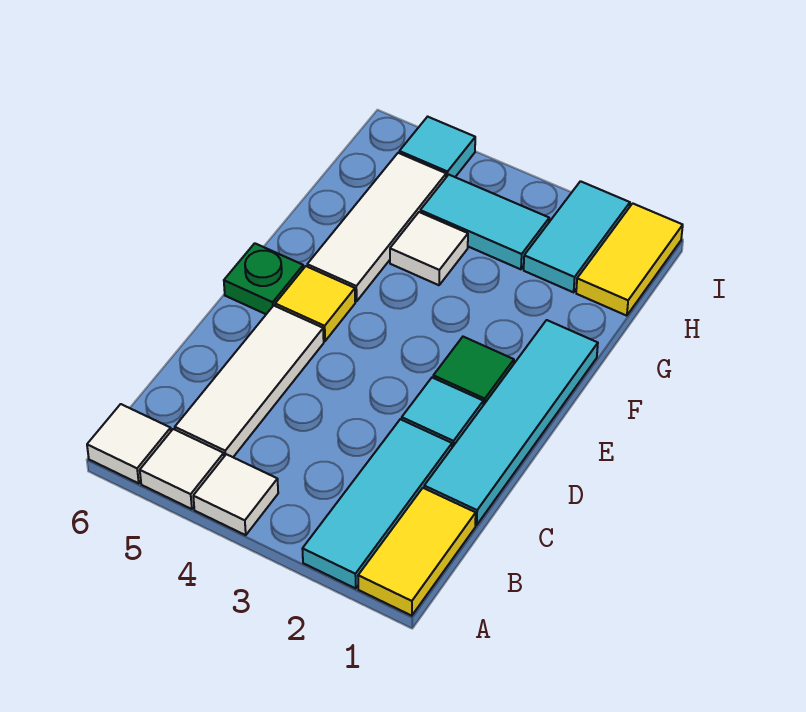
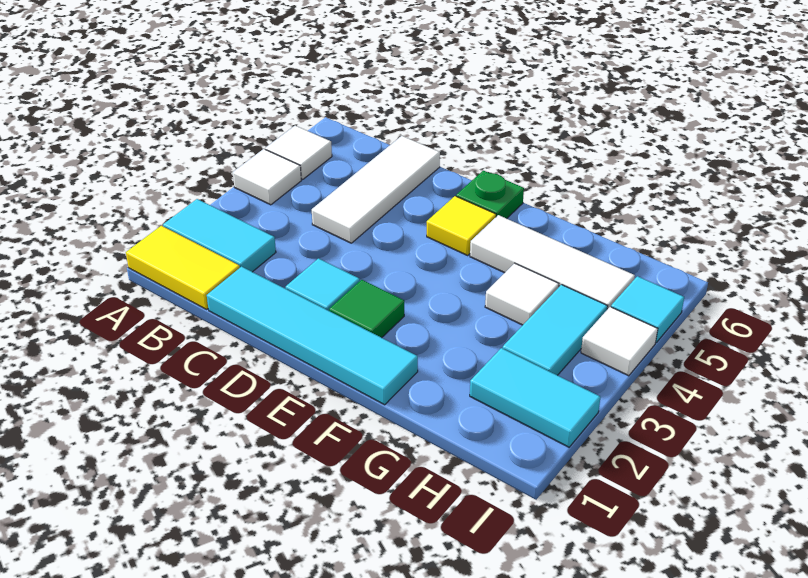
cyan 1x3 tile [302,419,452,588] -> cyan 1x2 tile [163,199,276,272]
white 1x1 tile [87,404,171,483] -> white 1x1 tile moved to [581,307,658,376]
white 1x3 tile [175,306,324,457] -> white 1x3 tile turned to [312,136,440,243]
yellow 1x2 tile [576,203,683,316] -> none

